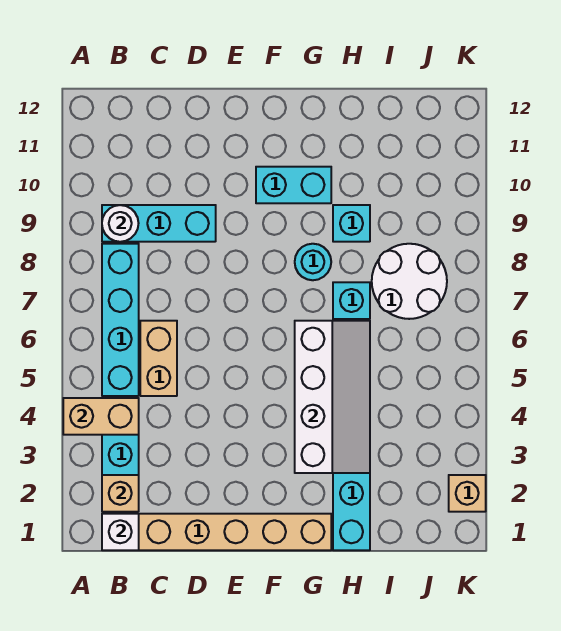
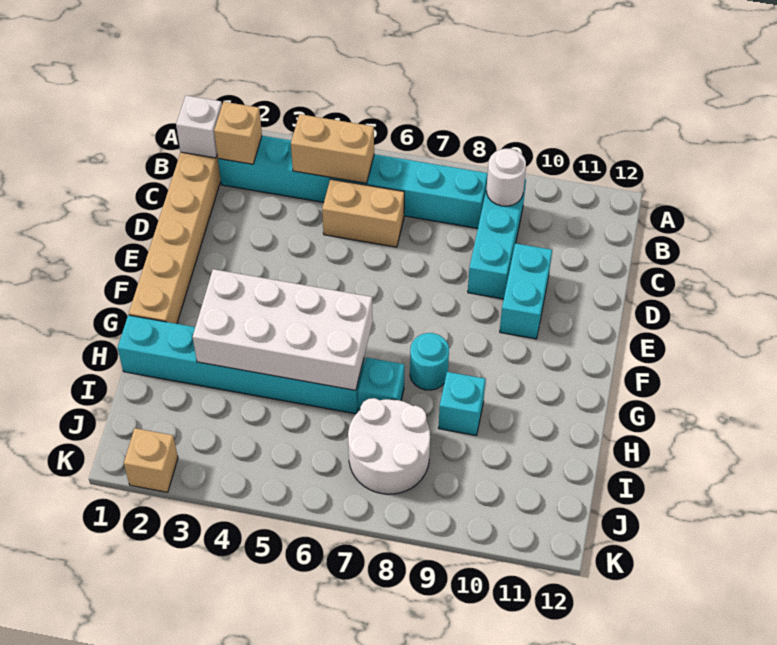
tan 1x2 brick [63,398,139,435] -> tan 1x2 brick turned to [291,114,374,183]
cyan 1x2 brick [256,167,331,203] -> cyan 1x2 brick moved to [500,243,552,339]
white 2x4 slope [295,321,370,473] -> white 2x4 brick [192,269,373,390]

